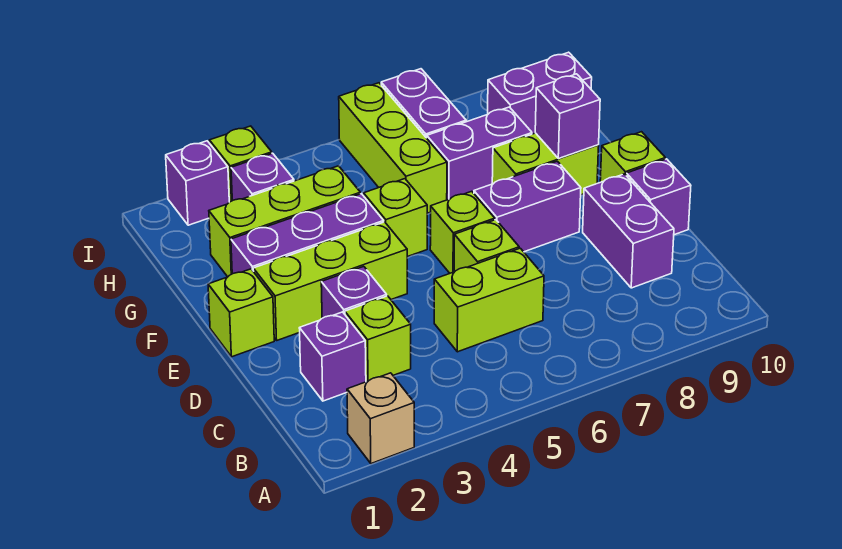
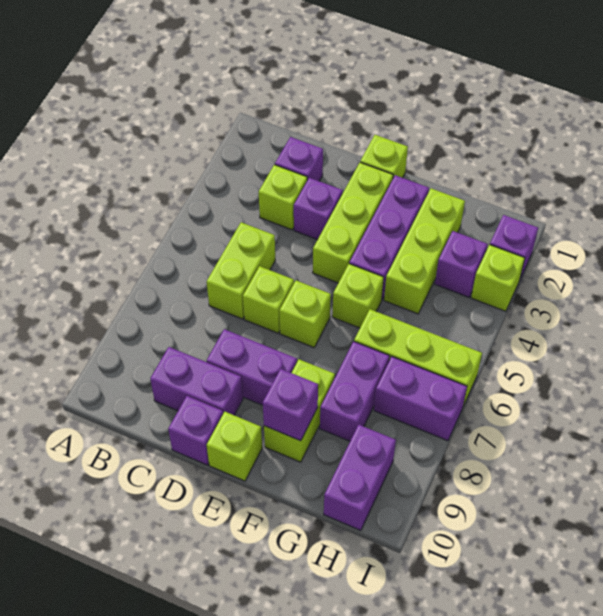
tan 1x1 brick [347,373,414,464] -> none
purple 1x2 brick [474,161,581,252] -> purple 1x2 brick turned to [207,329,297,405]

